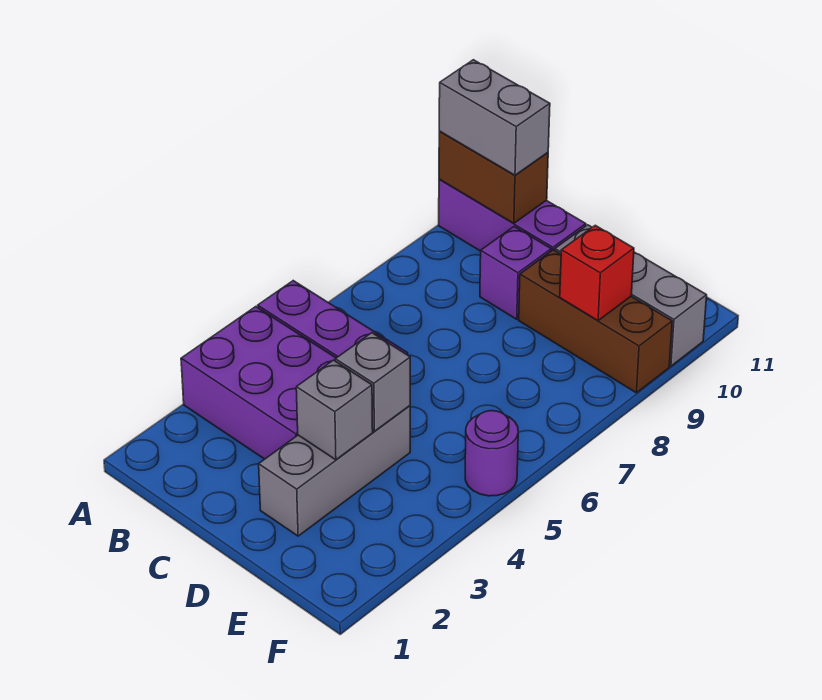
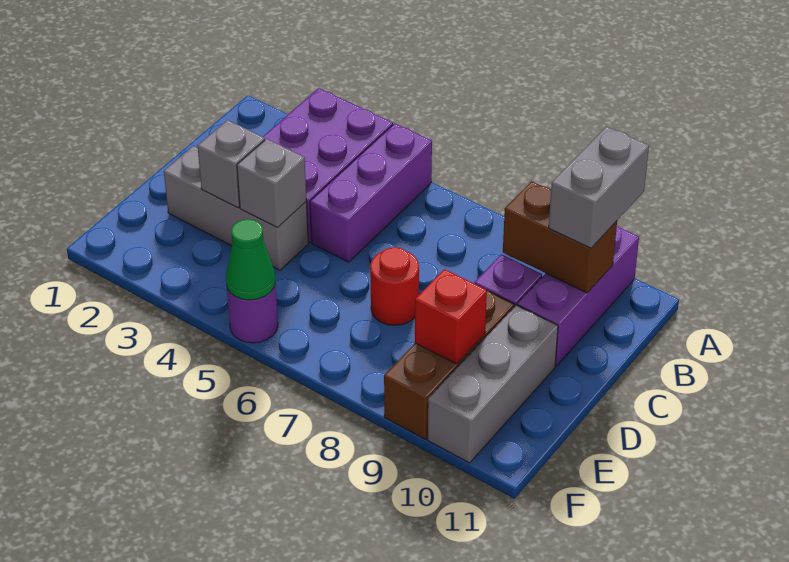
brown 1x2 brick [439,132,548,223] -> brown 1x2 brick turned to [503,181,617,293]
none -> red 1x1 round brick [370,247,419,325]
none -> green 1x1 cone [226,219,275,300]

